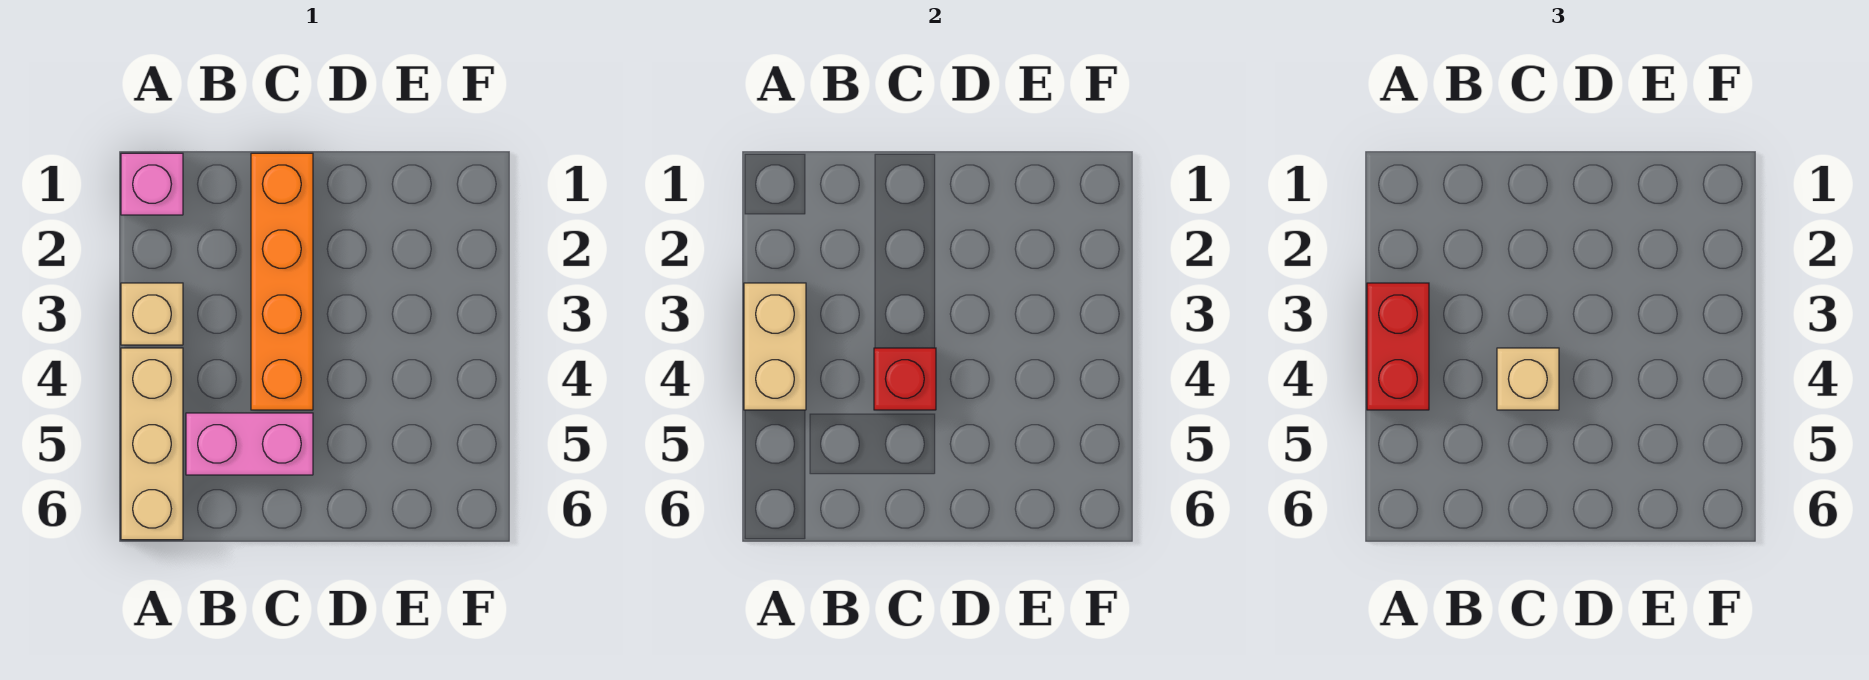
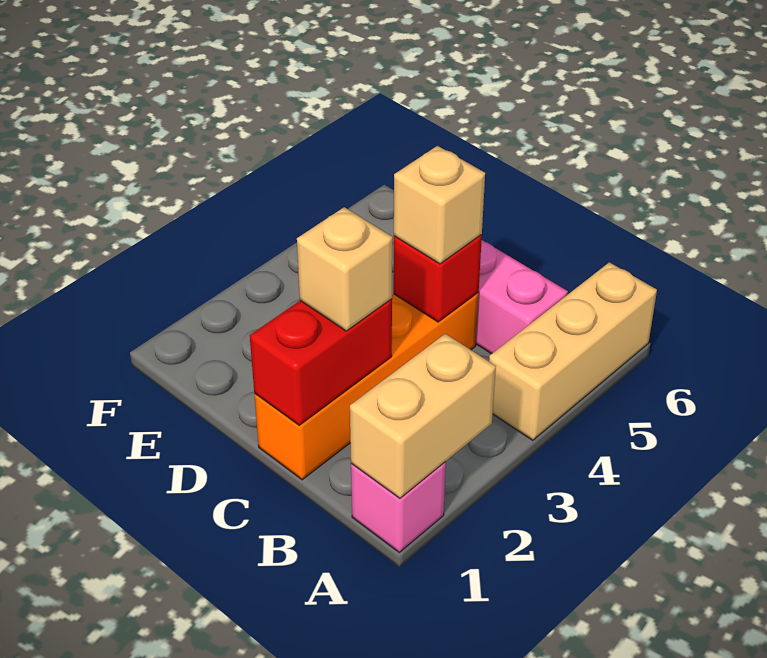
tan 1x1 brick [121,283,183,345] -> tan 1x1 brick moved to [297,207,392,331]
tan 1x2 brick [744,283,806,410] -> tan 1x2 brick moved to [350,334,496,498]
red 1x2 brick [1367,283,1429,410] -> red 1x2 brick moved to [250,299,392,425]

